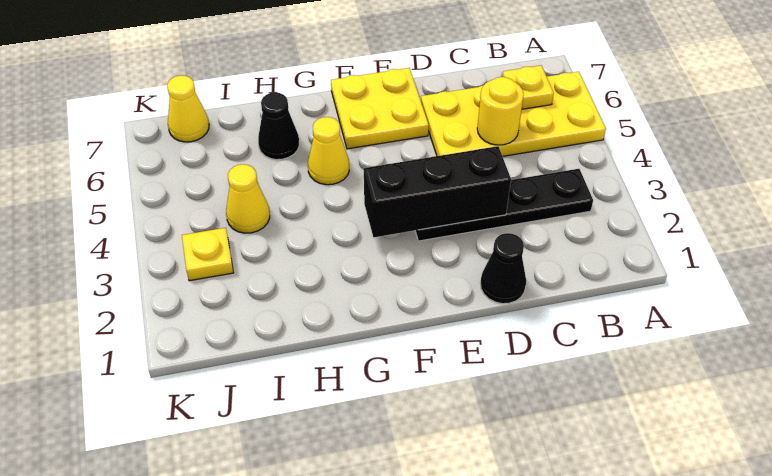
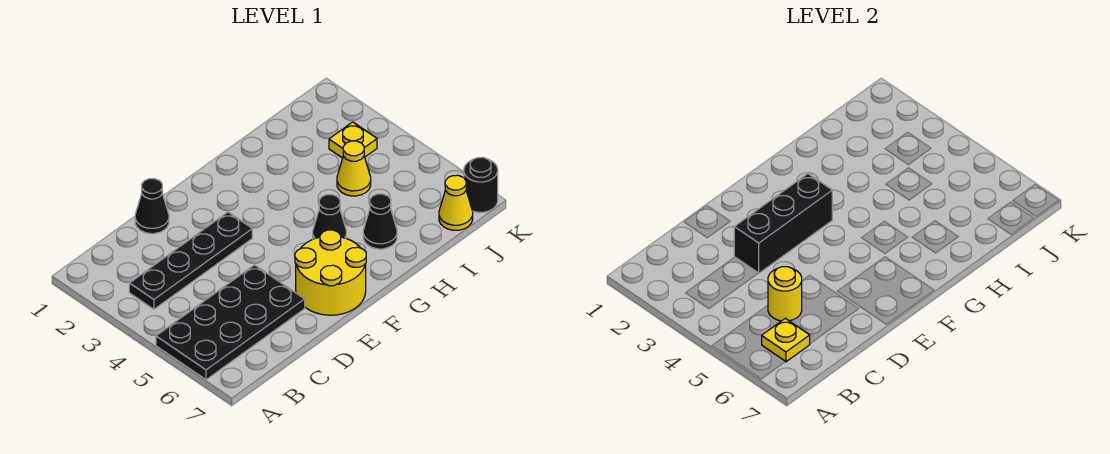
yellow 2x4 plate [421,72,606,156] -> black 2x4 plate [156,265,305,380]
yellow 2x2 plate [331,68,429,149] -> yellow 2x2 round brick [295,230,366,315]
yellow 1x1 cone [308,117,349,185] -> black 1x1 cone [313,195,346,239]
none -> black 1x1 round brick [464,157,498,212]

